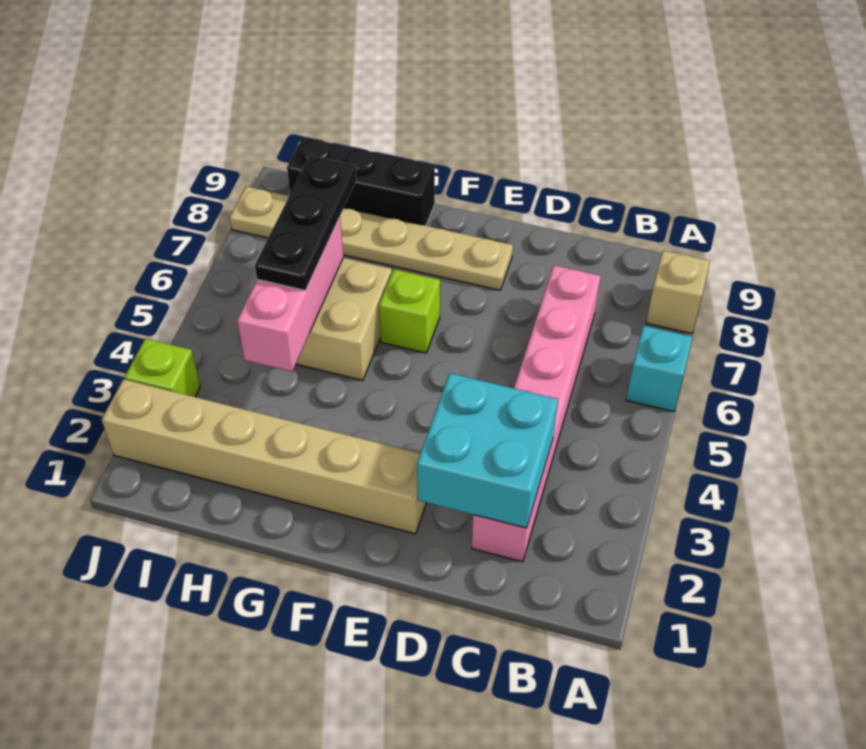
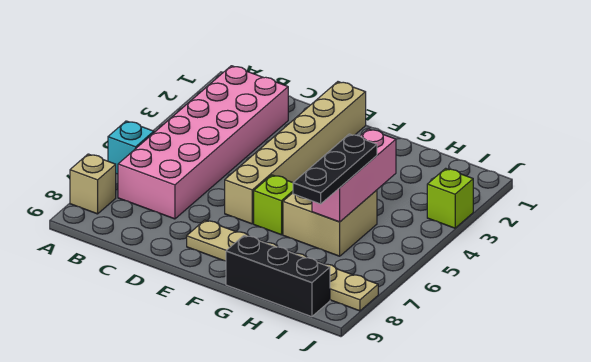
pink 1x6 brick [472,265,600,562] -> pink 2x6 brick [118,66,288,219]
cyan 2x2 brick [417,373,558,528] -> none
tan 1x6 brick [101,379,426,534] -> tan 1x6 brick turned to [225,82,366,224]

